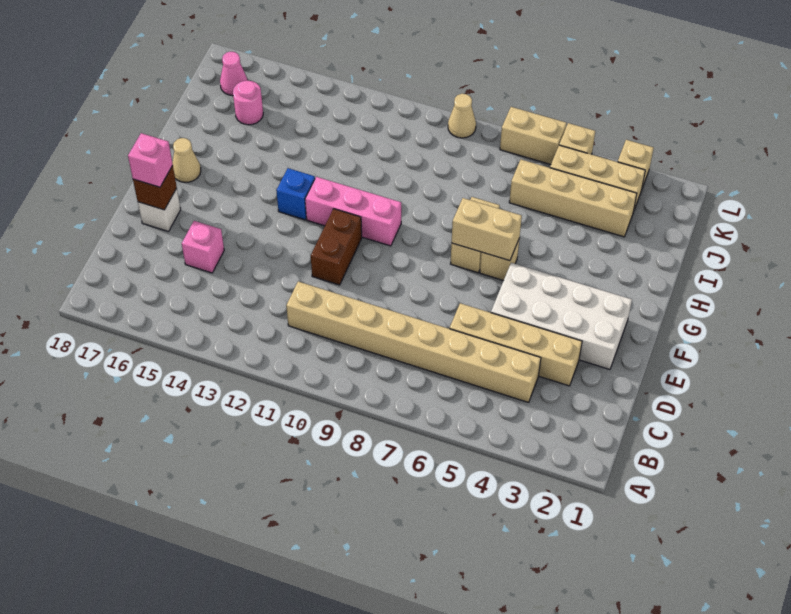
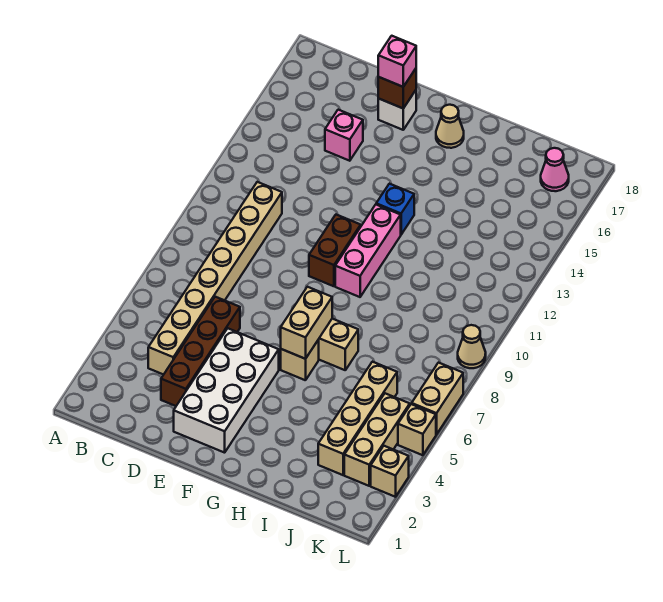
tan 1x4 brick [450,303,582,386] -> brown 1x4 brick [161,297,240,406]
brown 1x2 brick [311,209,362,285] -> brown 1x2 brick turned to [309,215,361,286]
pink 1x1 round brick [233,81,263,125] -> none

